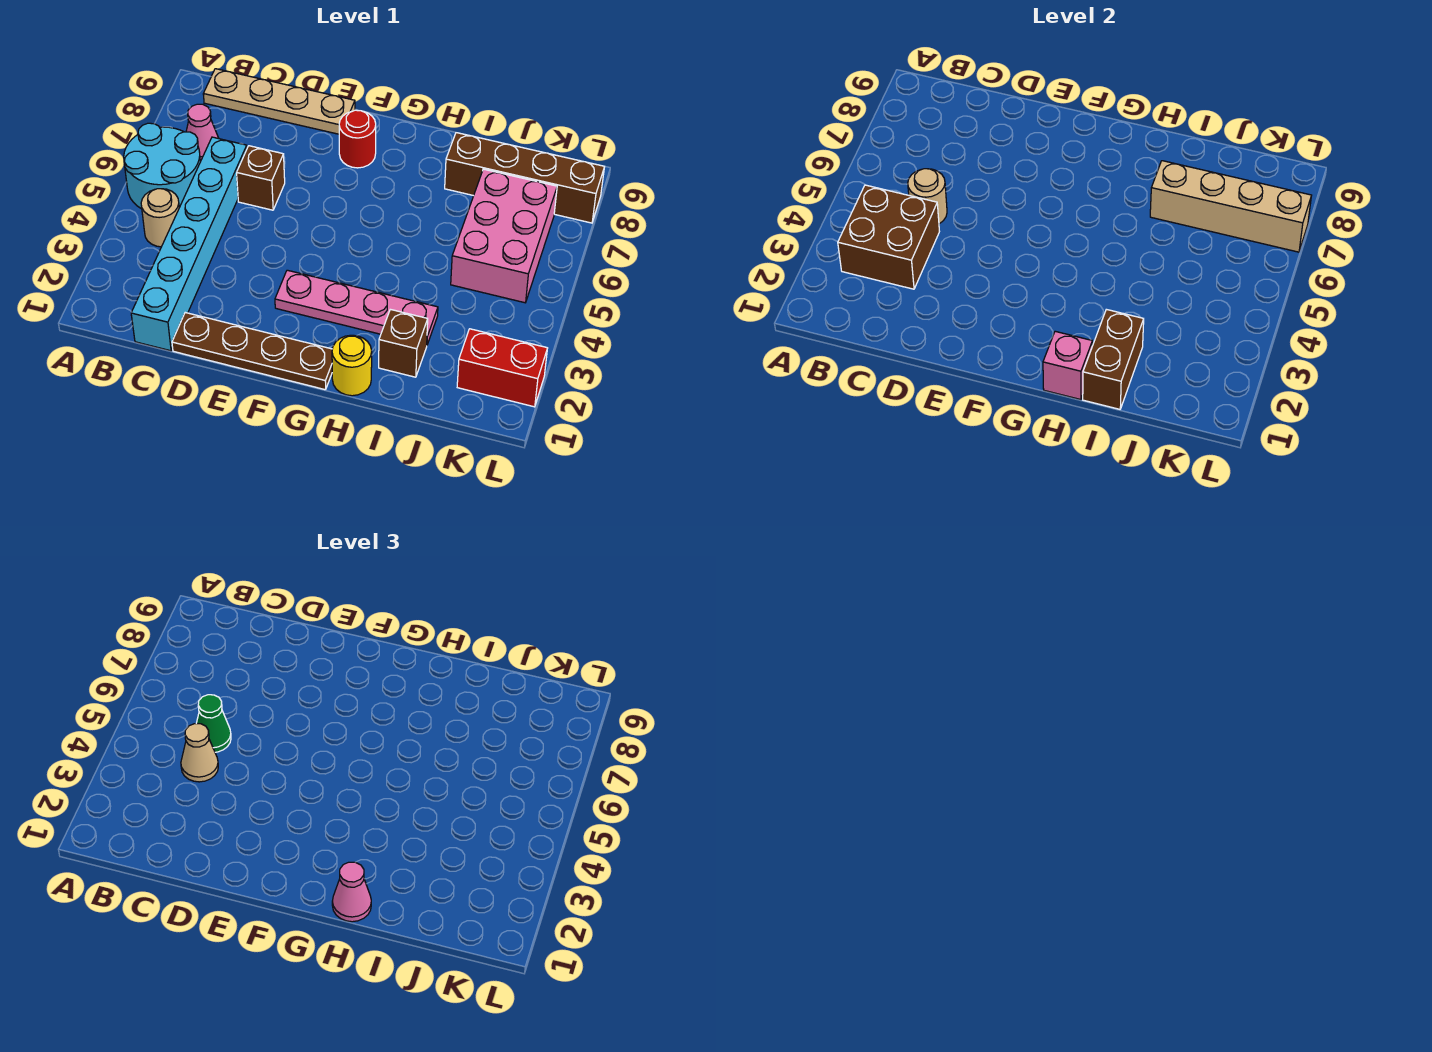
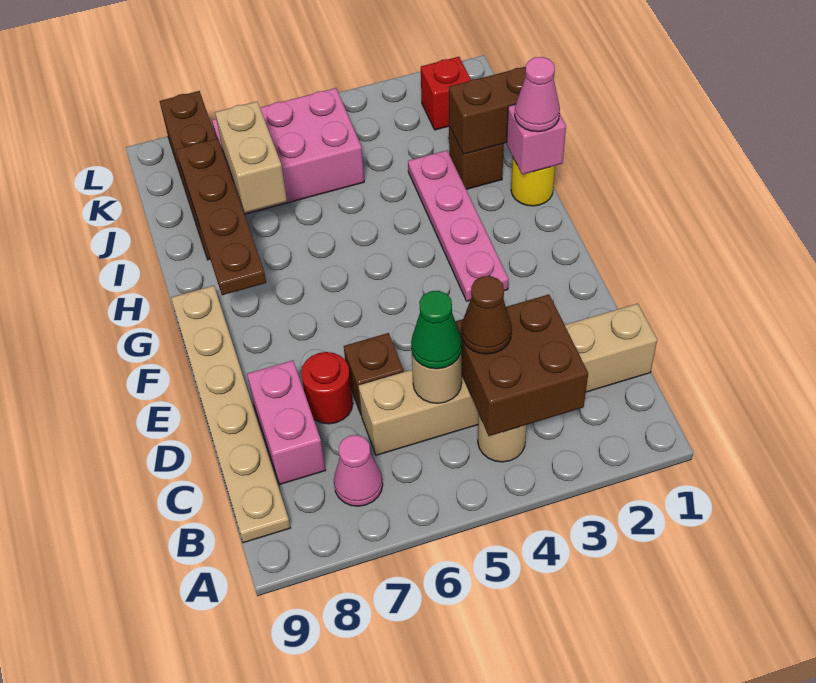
cyan 2x2 round brick [124,123,200,209] -> none
tan 1x4 plate [203,69,355,134] -> tan 1x6 plate [171,286,290,543]
cyan 1x6 brick [131,137,247,351] -> tan 1x6 brick [358,304,657,455]
tan 1x1 cone [181,724,218,782] -> brown 1x1 cone [461,276,512,354]
none -> pink 1x2 brick [247,360,325,485]
brown 1x4 plate [172,313,332,390] -> brown 1x4 plate moved to [176,139,266,295]
red 1x1 round brick [339,110,376,168] -> red 1x1 round brick moved to [301,352,353,424]
tan 1x4 brick [1150,161,1312,252] -> tan 1x2 brick [215,102,287,213]
red 1x2 brick [457,329,547,407] -> red 1x1 brick [421,57,471,130]

